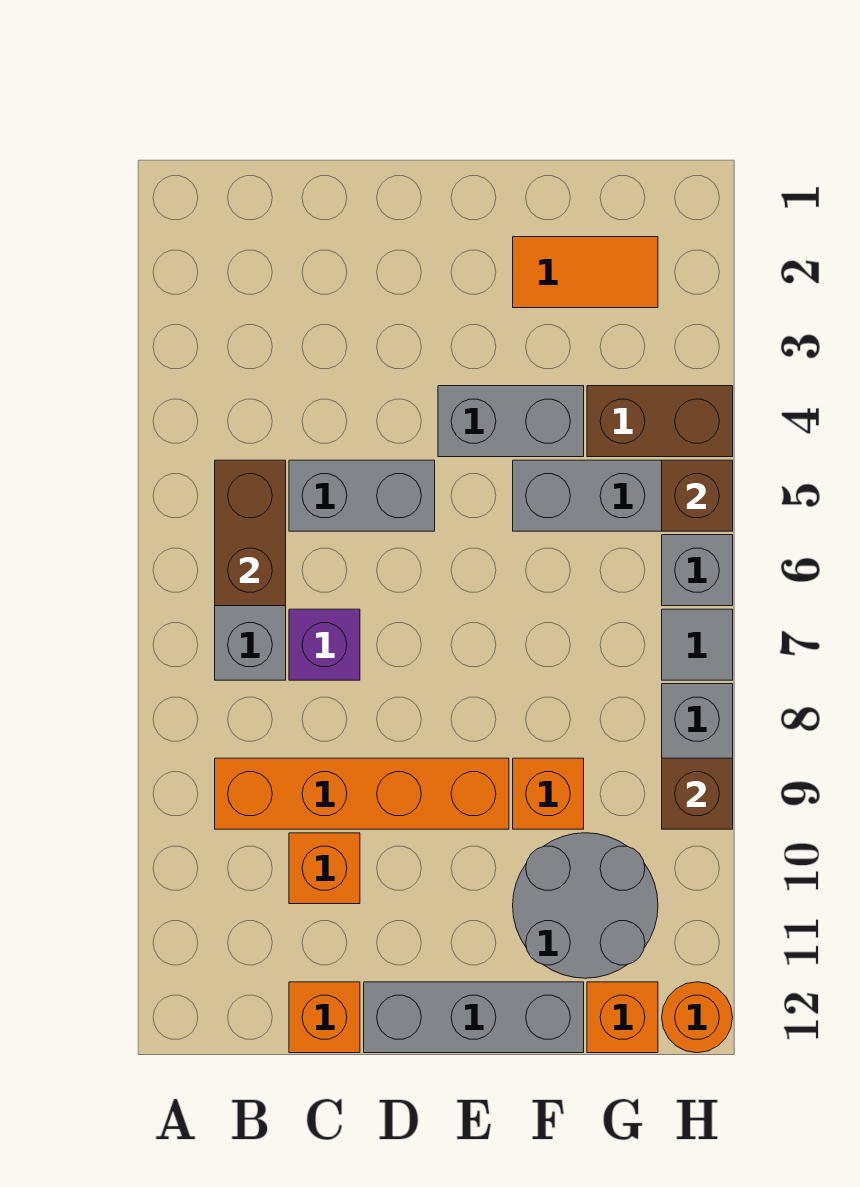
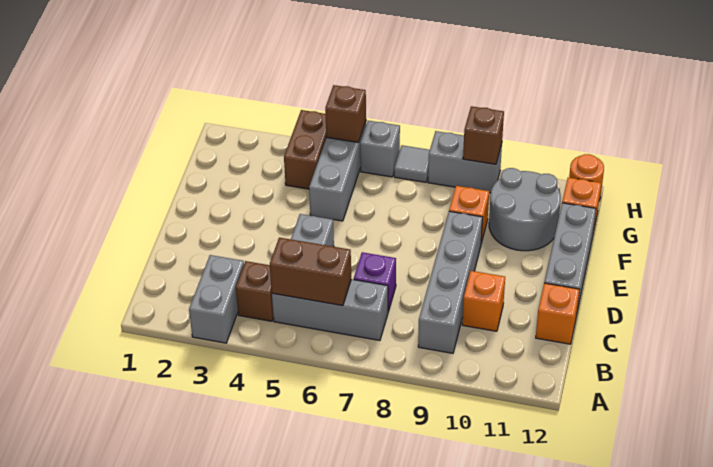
none -> brown 1x1 brick [236,261,274,321]
orange 1x4 brick [215,758,509,829] -> grey 1x4 brick [418,211,483,353]
grey 1x2 brick [438,386,584,457] -> grey 1x2 brick moved to [189,255,244,343]
orange 1x2 tile [513,237,658,308] -> none

